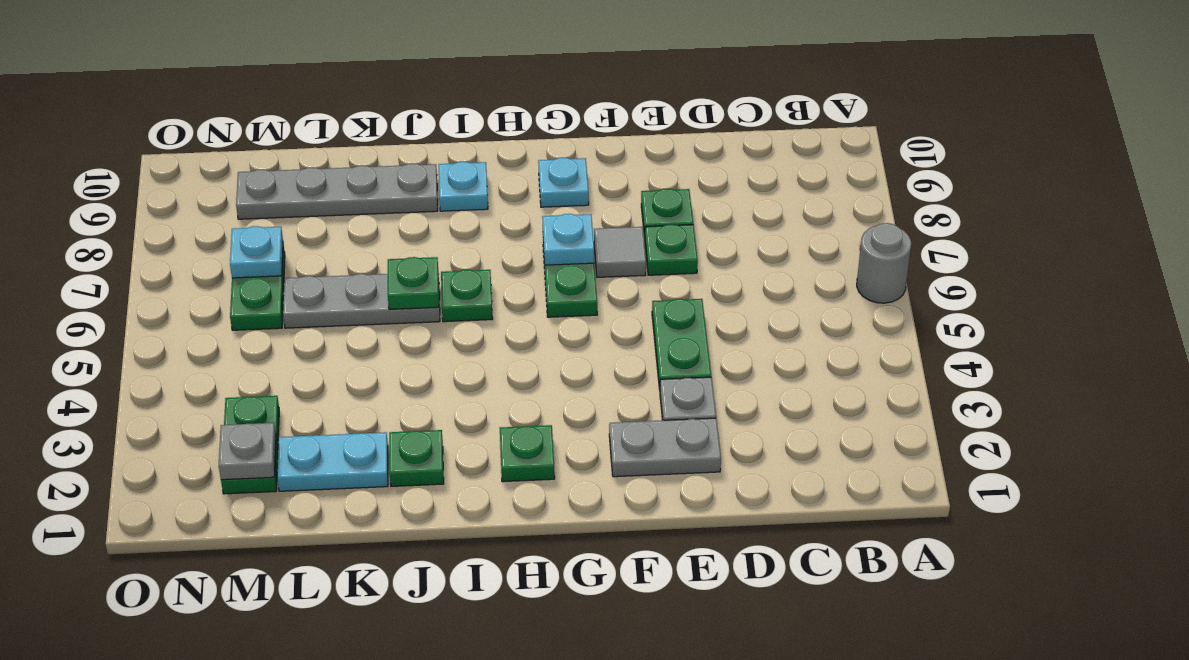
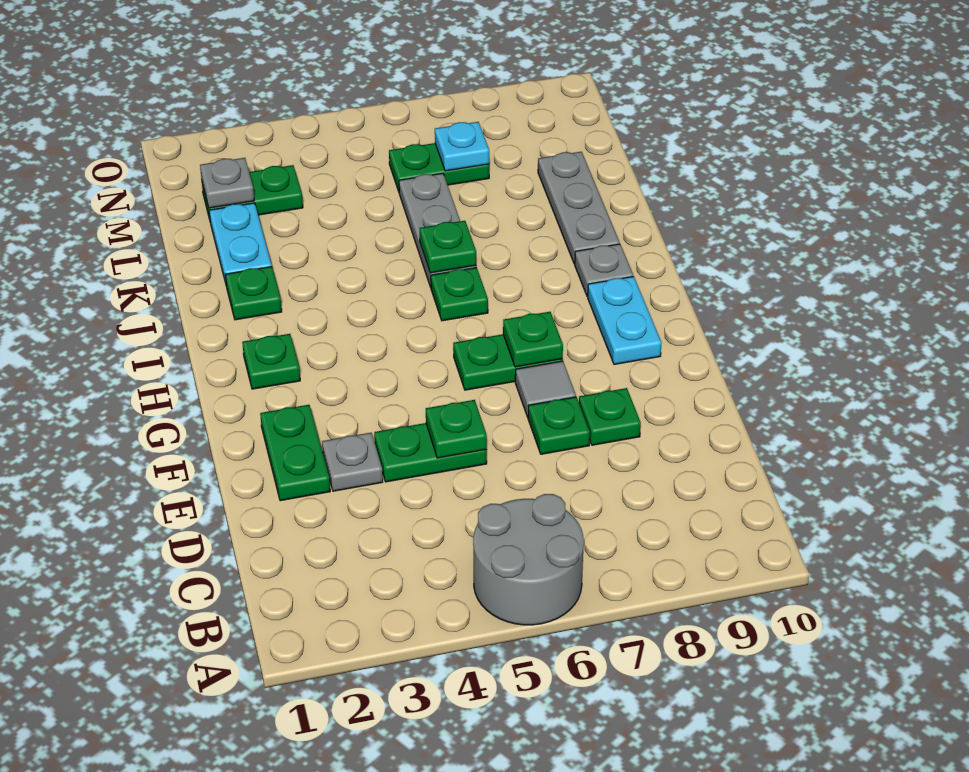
grey 1x1 round brick [857,223,911,303] -> grey 2x2 round brick [473,494,584,625]
grey 1x2 plate [609,418,721,477] -> green 1x2 plate [260,405,330,501]
none -> green 1x1 plate [426,400,487,458]
cyan 1x1 plate [542,214,594,265] -> green 1x1 plate [503,312,563,367]
cyan 1x1 plate [538,158,589,207] -> cyan 1x2 plate [588,276,662,365]
cyan 1x1 plate [439,162,488,211] -> grey 1x1 plate [575,244,633,297]
grey 1x4 plate [236,164,438,219] -> grey 1x3 plate [538,152,620,264]

